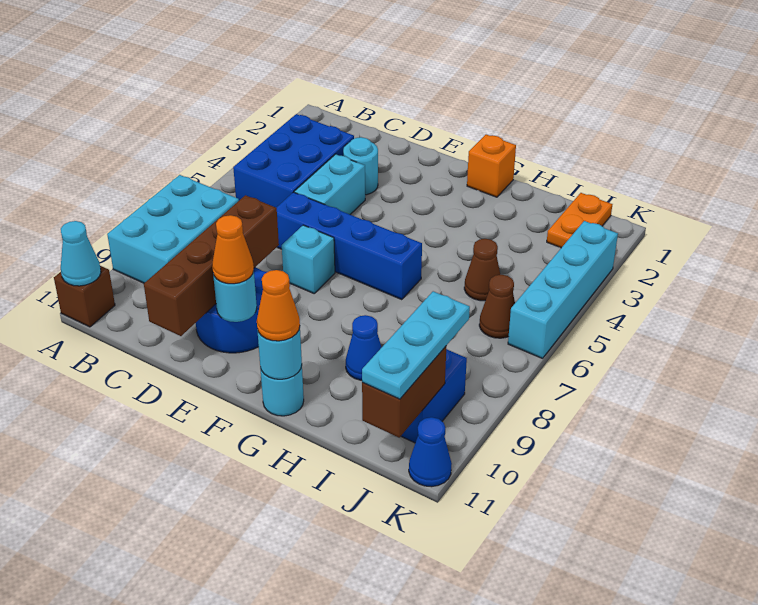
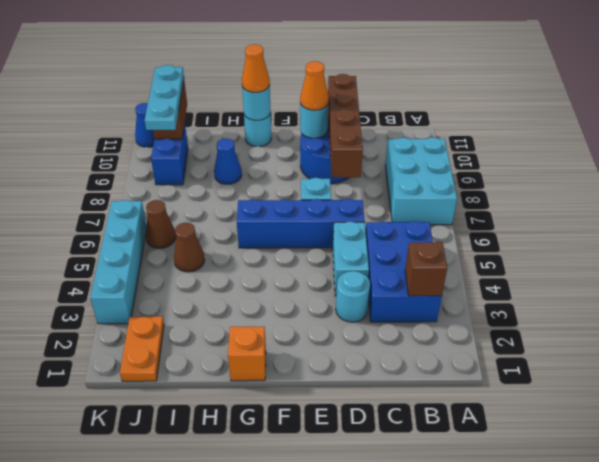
brown 1x1 brick [54,266,115,327] -> brown 1x1 brick moved to [405,242,447,296]
cyan 1x1 cone [61,221,101,286] -> none

